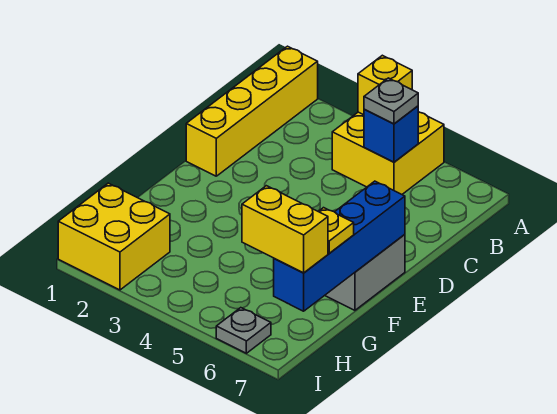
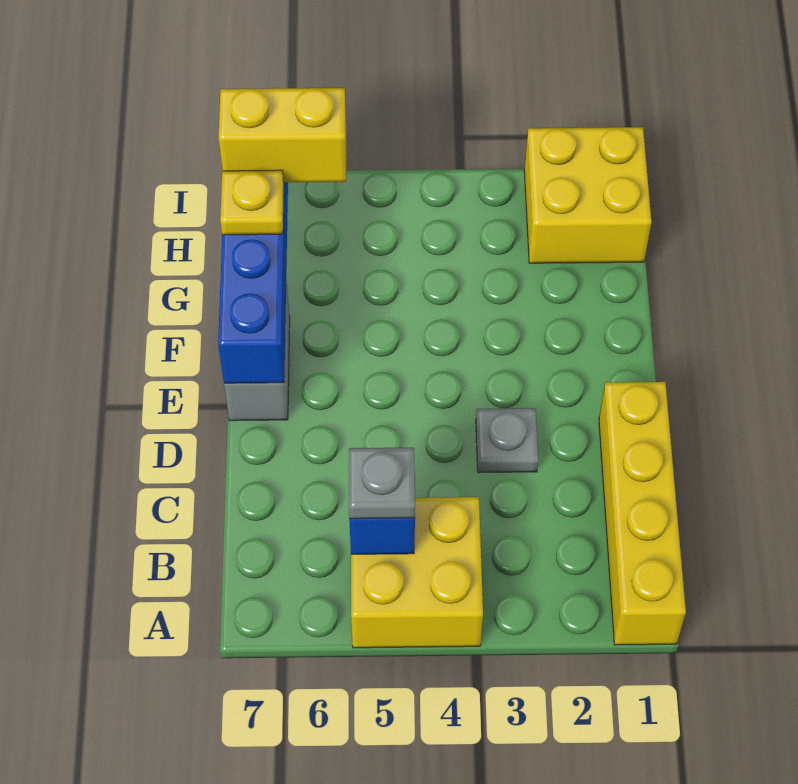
yellow 1x1 brick [358,55,412,115] -> none
grey 1x1 plate [216,308,271,353] -> grey 1x1 plate moved to [476,408,538,473]

